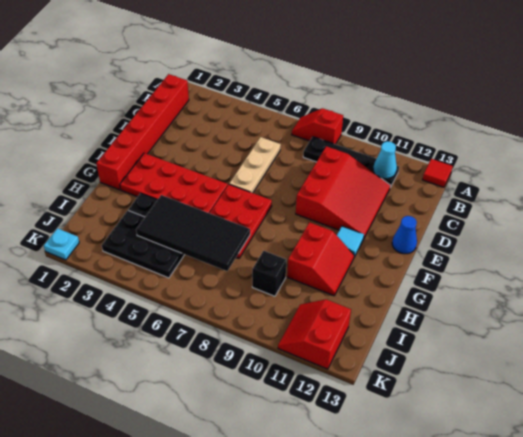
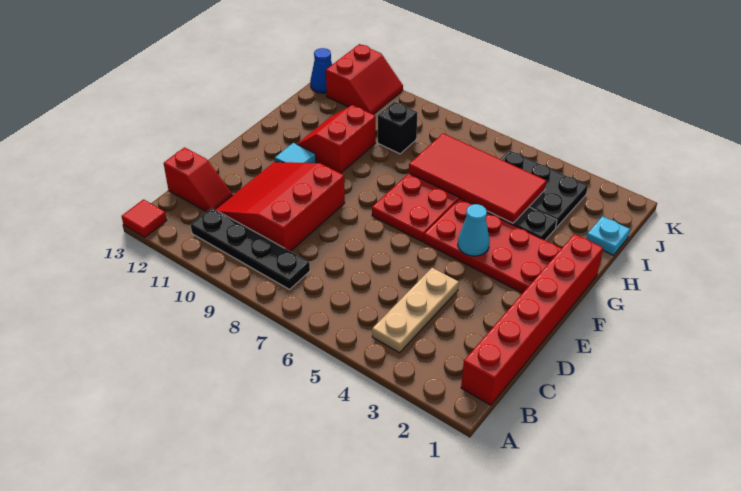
red 1x2 slope [292,108,343,144] -> red 1x2 slope moved to [164,148,233,212]
cyan 1x1 cone [373,141,397,179] -> cyan 1x1 cone moved to [458,204,490,256]
tan 1x3 plate [229,137,281,193] -> tan 1x3 plate moved to [372,268,459,353]
blue 1x1 cone [392,216,417,254] -> blue 1x1 cone moved to [310,48,332,93]
black 2x4 tile [136,195,250,271] -> red 2x4 tile [409,133,546,223]
cyan 1x1 plate [44,228,79,260] -> cyan 1x1 plate moved to [587,216,630,255]

